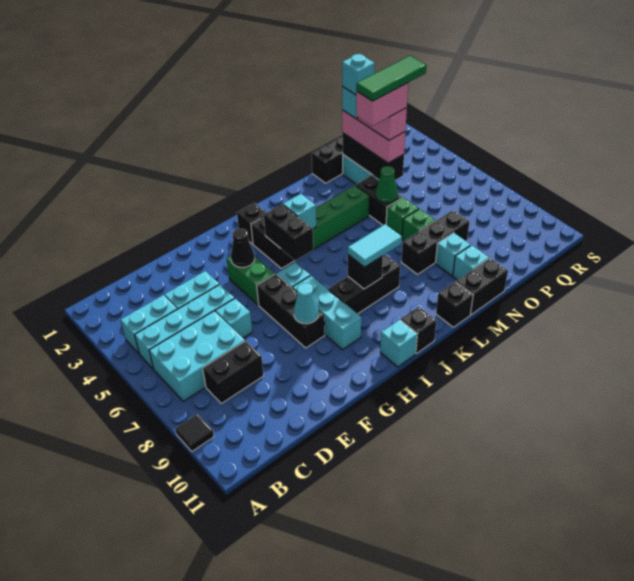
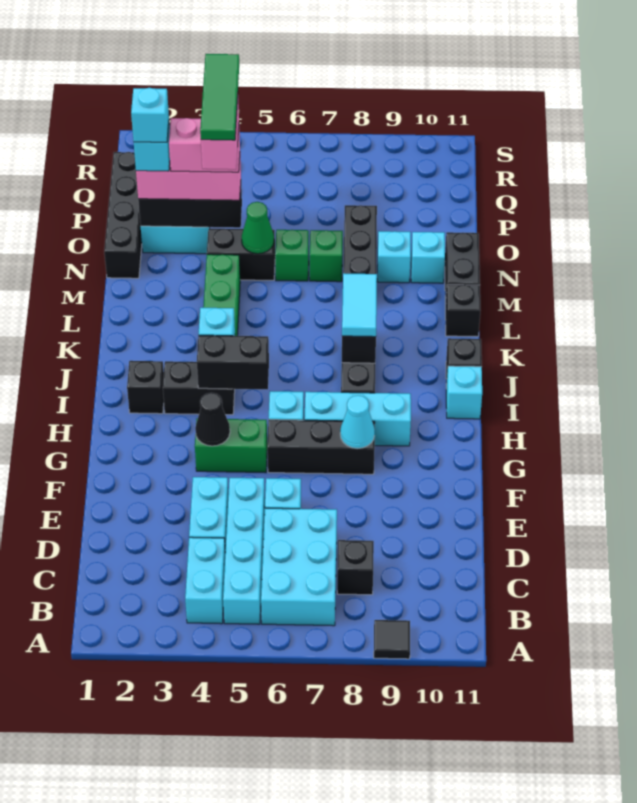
black 1x2 brick [203,341,264,403] -> black 1x1 brick [337,540,374,595]

